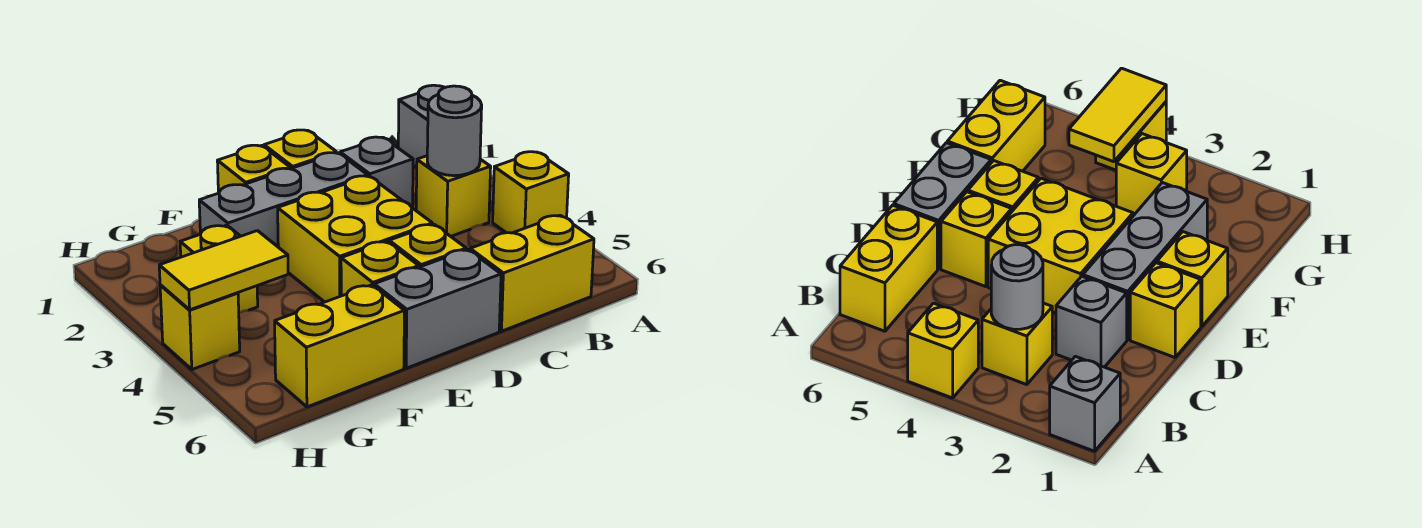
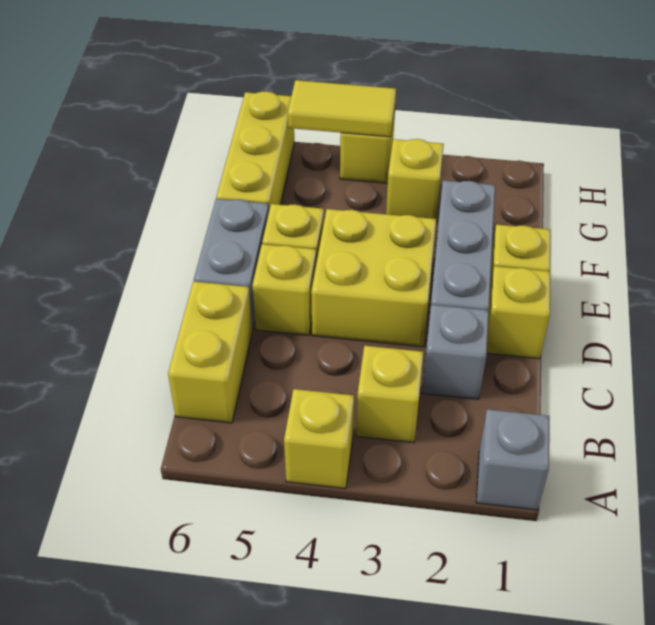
grey 1x1 round brick [427,86,482,176] -> none
yellow 1x2 brick [275,285,404,407] -> yellow 1x3 brick [216,91,294,210]
yellow 1x2 tile [159,231,288,310] -> yellow 1x2 tile turned to [288,80,396,137]

